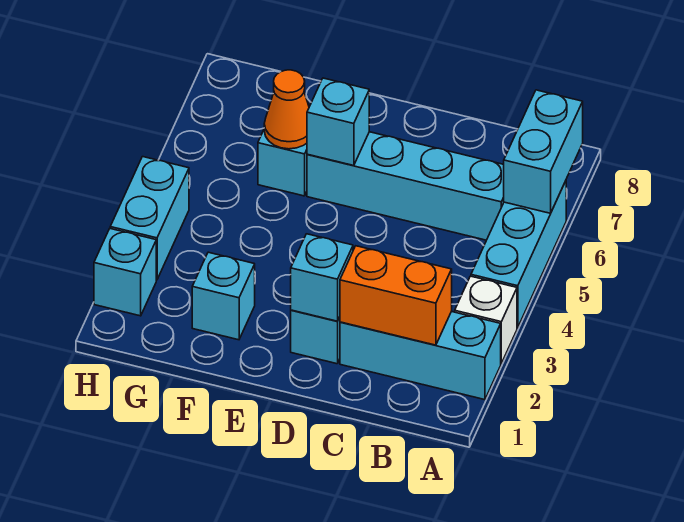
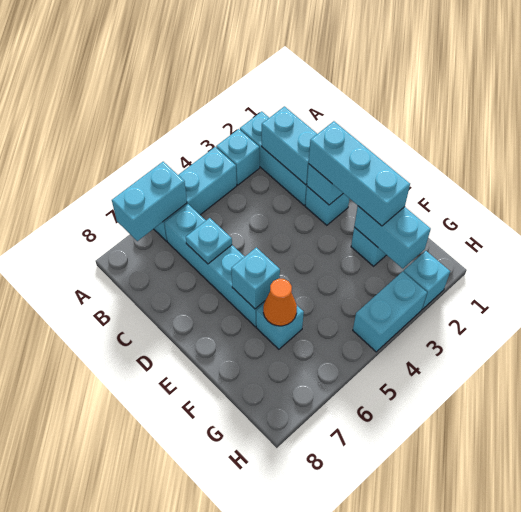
white 1x1 brick [455,276,517,363] -> cyan 1x1 brick [216,129,260,185]
orange 1x2 brick [340,246,452,345] -> cyan 1x2 brick [262,106,317,185]
none -> cyan 1x1 plate [186,218,232,264]
none -> cyan 1x3 brick [309,121,410,226]
none -> cyan 1x2 brick [354,206,431,269]

